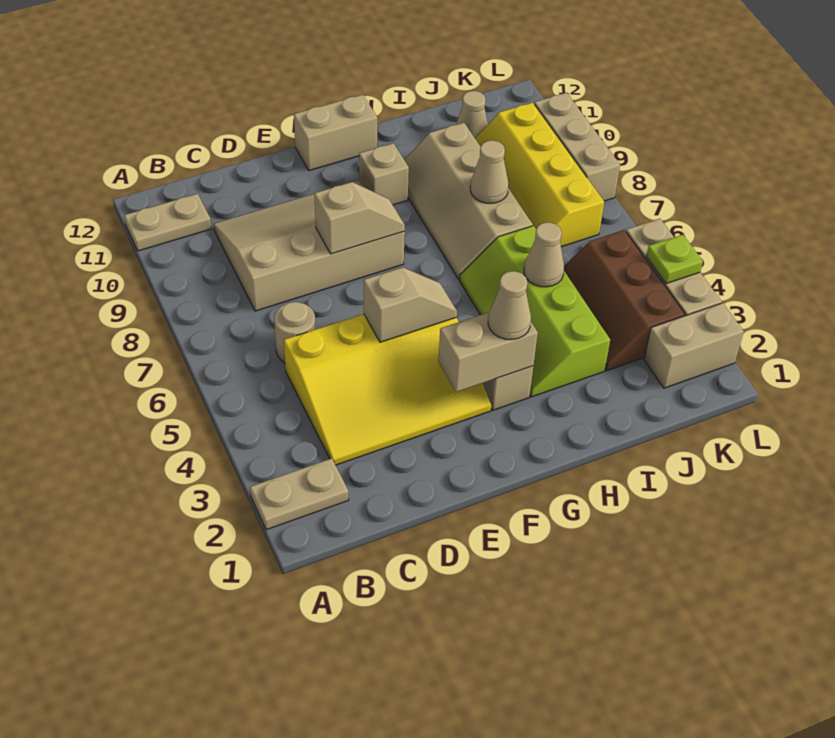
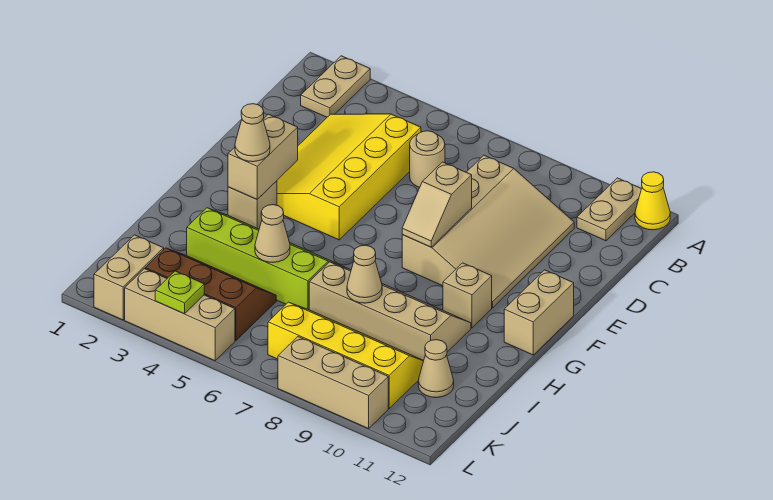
none -> yellow 1x1 cone [635,172,670,230]
tan 1x2 slope [364,267,457,342] -> none

